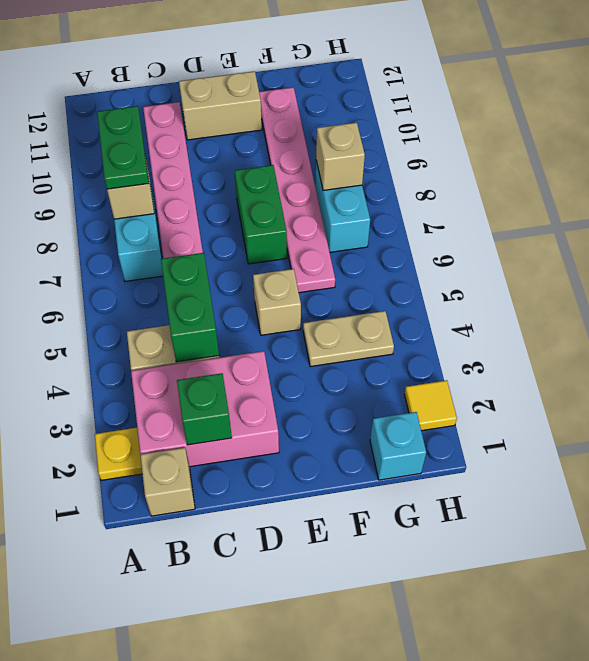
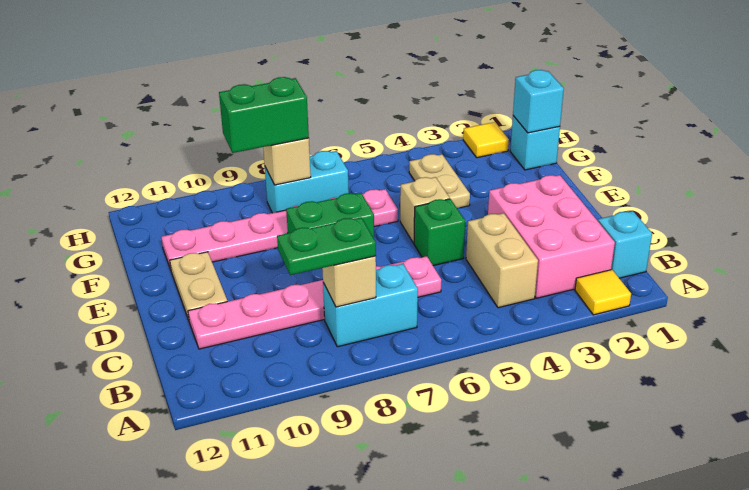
yellow 1x1 plate [95,428,142,480] -> yellow 1x1 tile [575,270,631,315]
tan 1x1 brick [140,448,195,516] -> cyan 1x1 brick [598,211,652,278]
green 1x1 brick [177,373,232,445] -> green 1x1 brick moved to [414,199,465,266]
green 1x2 brick [161,253,219,362] -> green 1x2 brick moved to [219,77,309,153]
tan 1x2 brick [179,71,262,140] -> tan 1x2 plate [170,252,227,320]
none -> cyan 1x1 brick [513,70,564,133]

